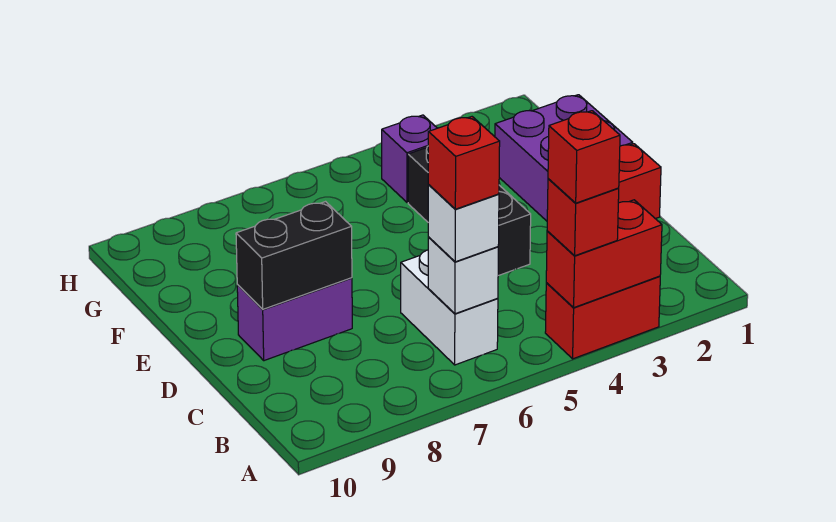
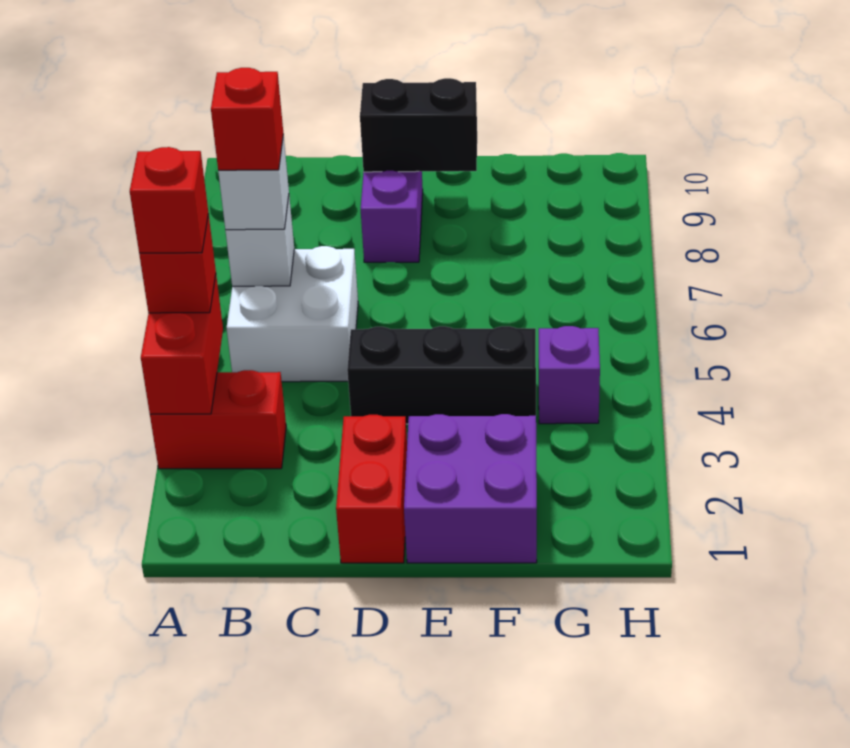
red 1x2 brick [545,276,660,359] -> red 1x2 brick turned to [150,370,286,469]
white 1x2 brick [401,250,498,365] -> white 2x2 brick [227,246,358,382]
black 1x2 brick [236,202,352,309] -> black 1x2 brick turned to [360,78,477,172]

